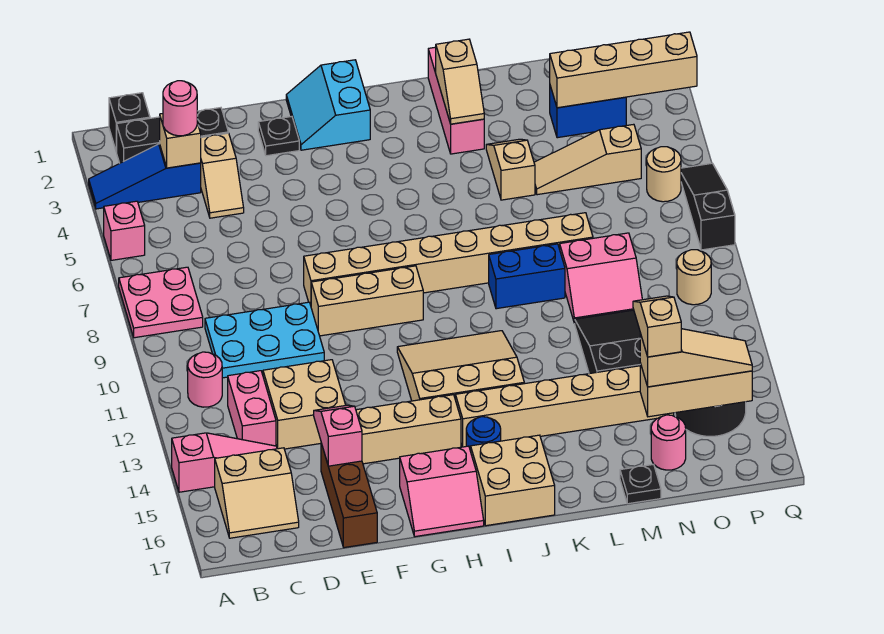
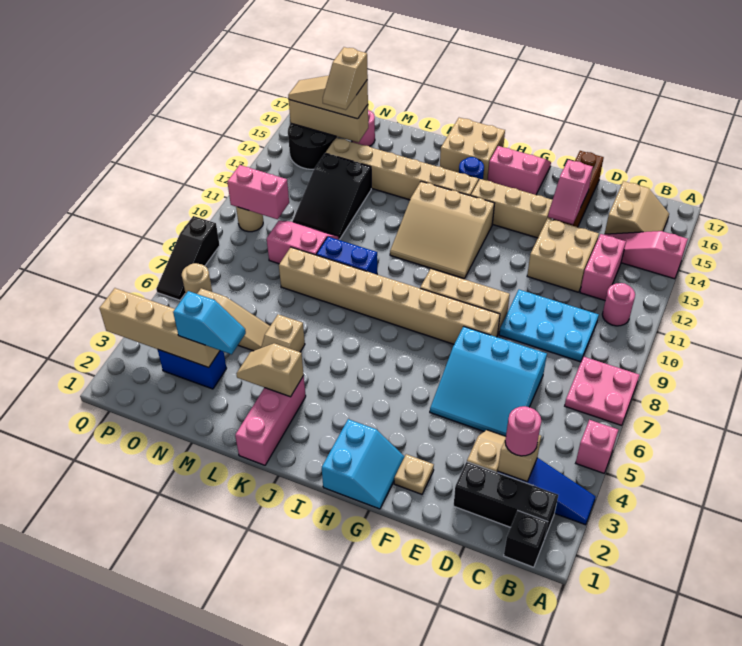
tan 2x2 slope [215,448,299,538] -> tan 2x2 slope turned to [605,181,669,234]
none -> cyan 3x3 slope [430,326,547,436]
black 1x1 plate [258,117,299,156] -> tan 1x1 plate [394,454,434,494]
tan 1x2 slope [436,39,484,124] -> tan 1x2 slope turned to [236,343,304,397]
none -> cyan 1x2 slope [173,291,246,354]
black 1x1 plate [620,464,661,504] -> none
none -> pink 1x2 brick [227,165,289,219]

